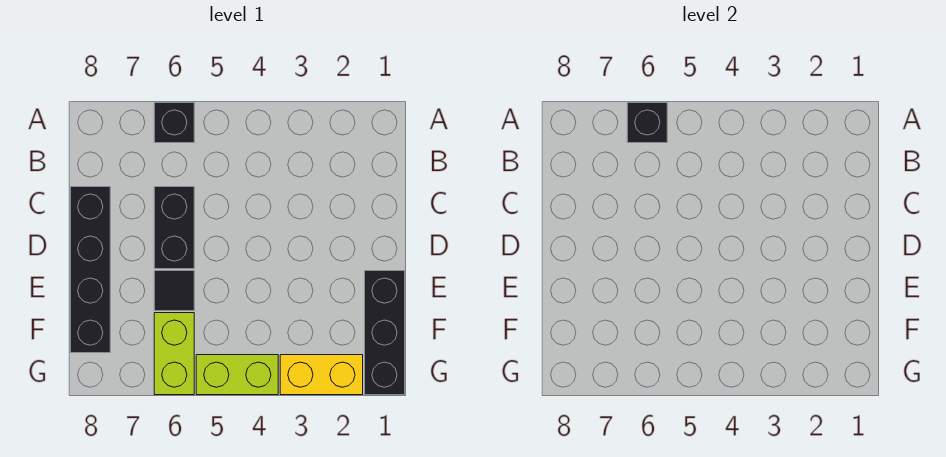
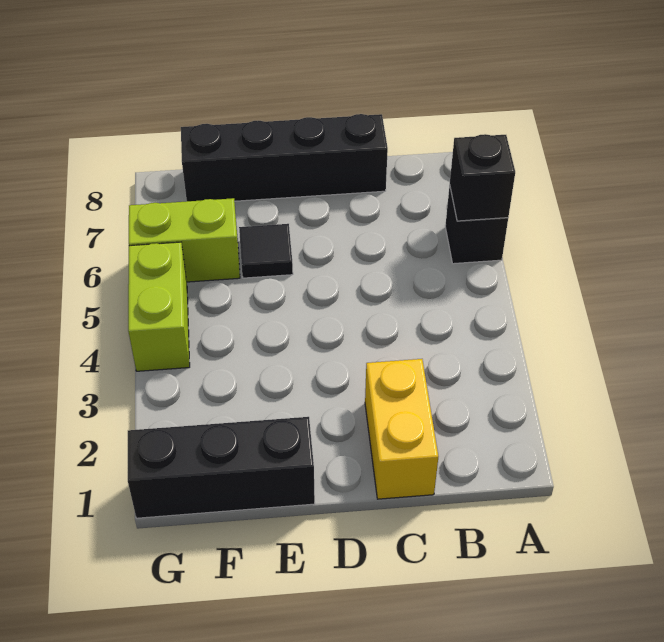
black 1x2 brick [154,187,194,269] -> none
yellow 1x2 brick [280,355,363,395] -> yellow 1x2 brick moved to [365,359,438,499]

